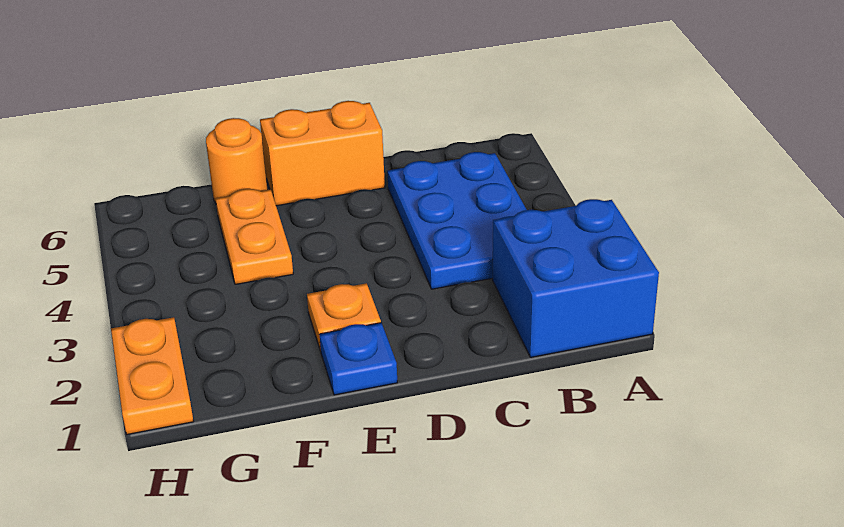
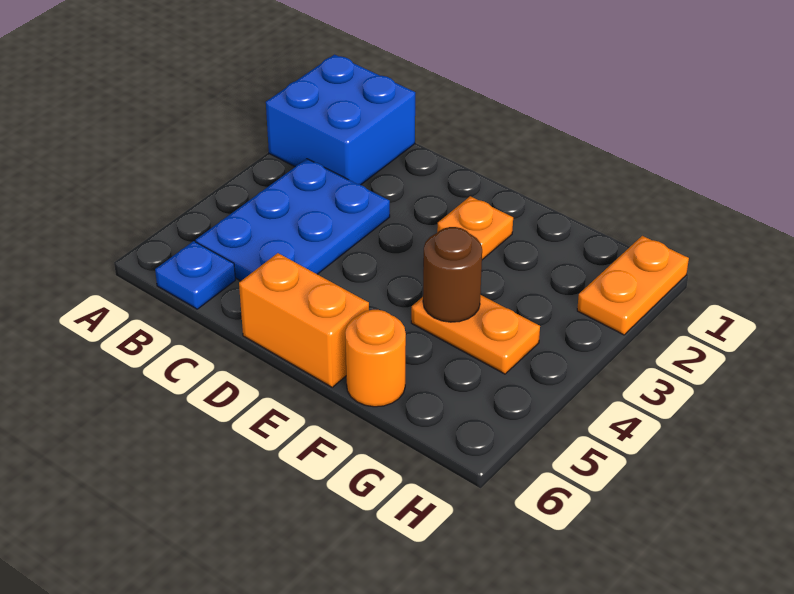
blue 1x1 plate [319,323,397,395] -> blue 1x1 plate moved to [155,241,235,309]
orange 1x2 plate [216,189,293,284] -> orange 1x2 plate turned to [411,295,540,374]
none -> brown 1x1 round brick [423,227,482,322]

